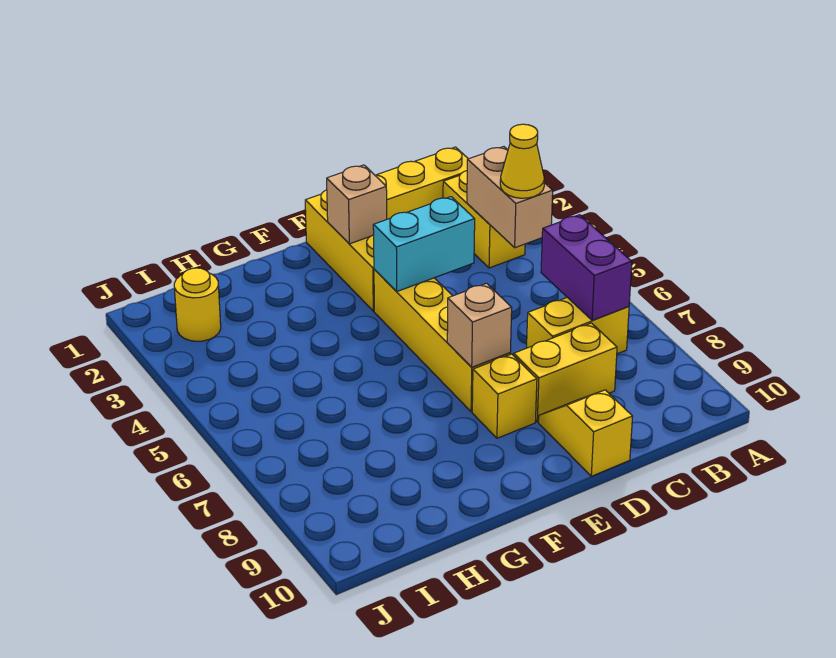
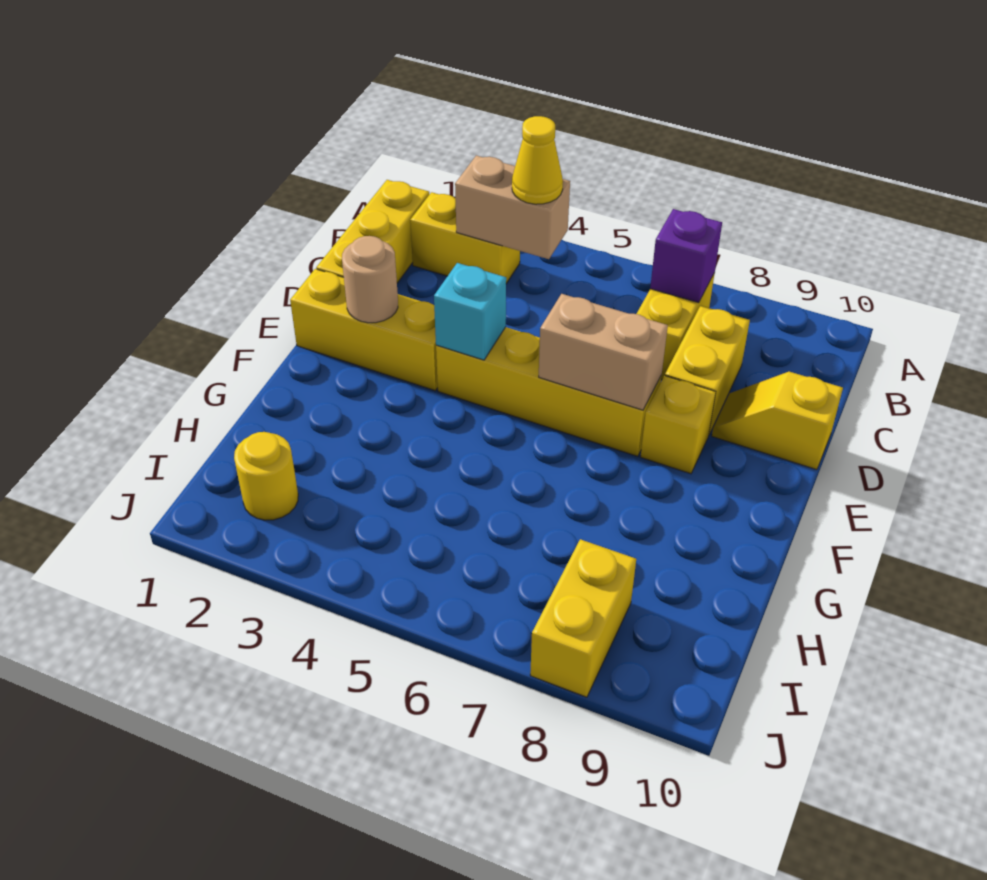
purple 1x2 brick [541,215,632,320] -> purple 1x1 brick [650,209,722,303]
cyan 1x2 brick [373,197,475,292] -> cyan 1x1 brick [434,263,506,360]
tan 1x1 brick [327,165,387,244] -> tan 1x1 round brick [342,236,398,323]
tan 1x1 brick [447,283,512,367] -> tan 1x2 brick [539,294,668,410]
none -> yellow 1x2 brick [530,539,636,697]

